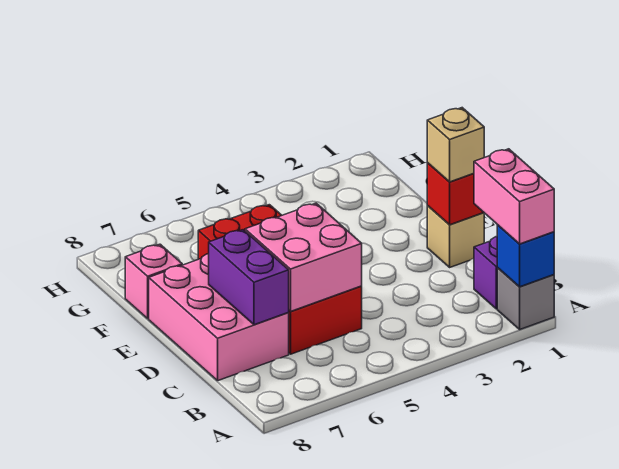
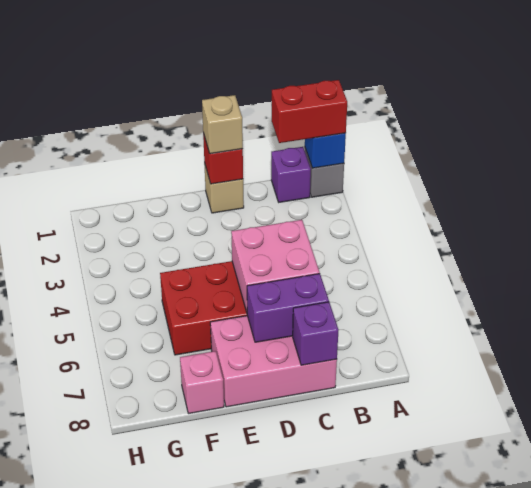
pink 1x2 brick [474,149,554,244] -> red 1x2 brick [272,80,347,143]
none -> purple 1x1 brick [293,302,338,365]

